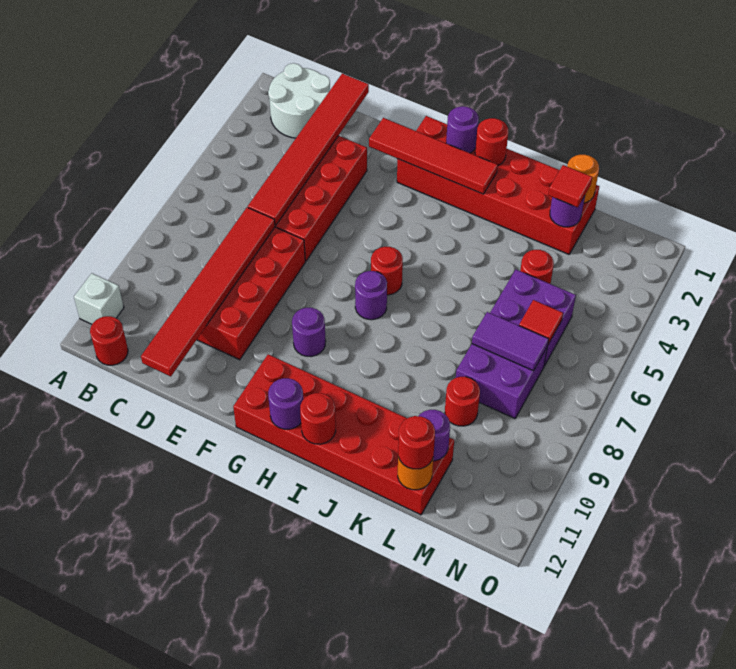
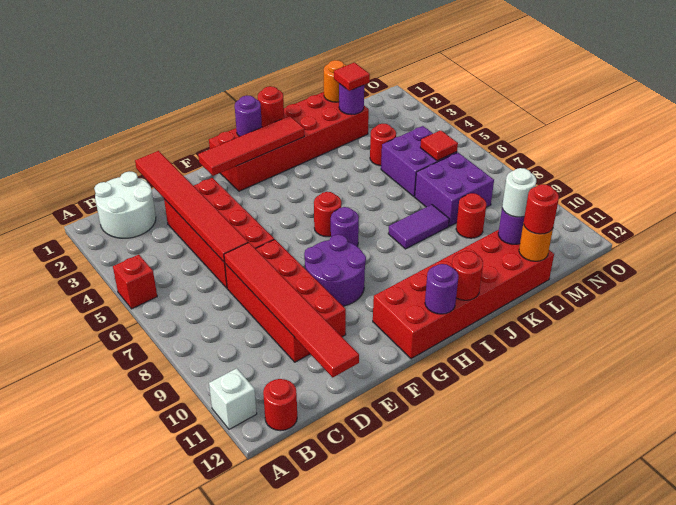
none -> red 1x1 brick [113,255,157,309]
purple 1x1 round brick [292,308,326,357] -> purple 2x2 round brick [304,235,366,306]
purple 1x2 tile [472,312,549,371] -> purple 1x2 tile moved to [388,205,449,249]
none -> white 1x1 round brick [502,168,536,217]

